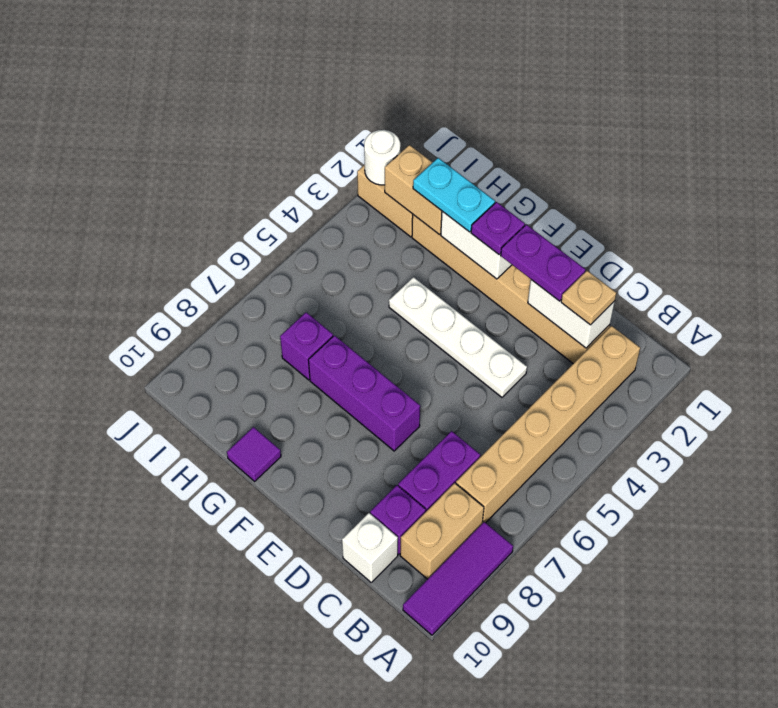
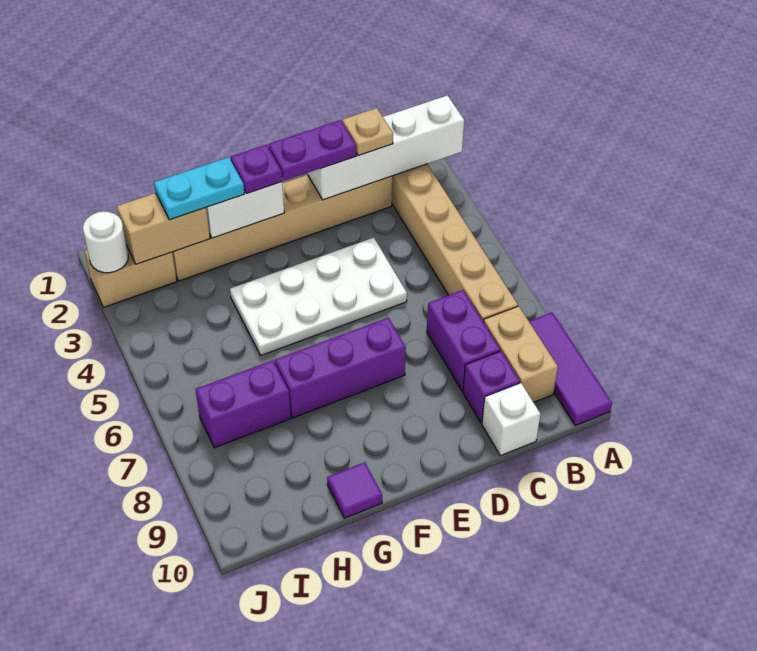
white 1x2 brick [528,280,615,348] -> white 1x4 brick [308,95,464,200]
white 1x4 plate [389,277,527,397] -> white 2x4 plate [230,238,407,355]
purple 1x1 brick [280,312,333,380] -> purple 1x2 brick [195,360,291,448]

